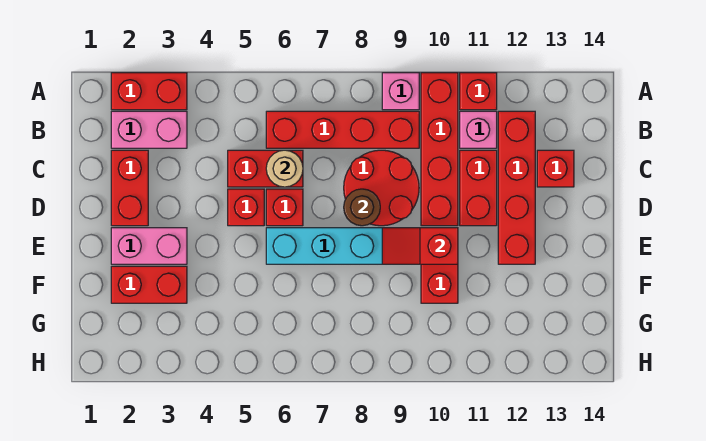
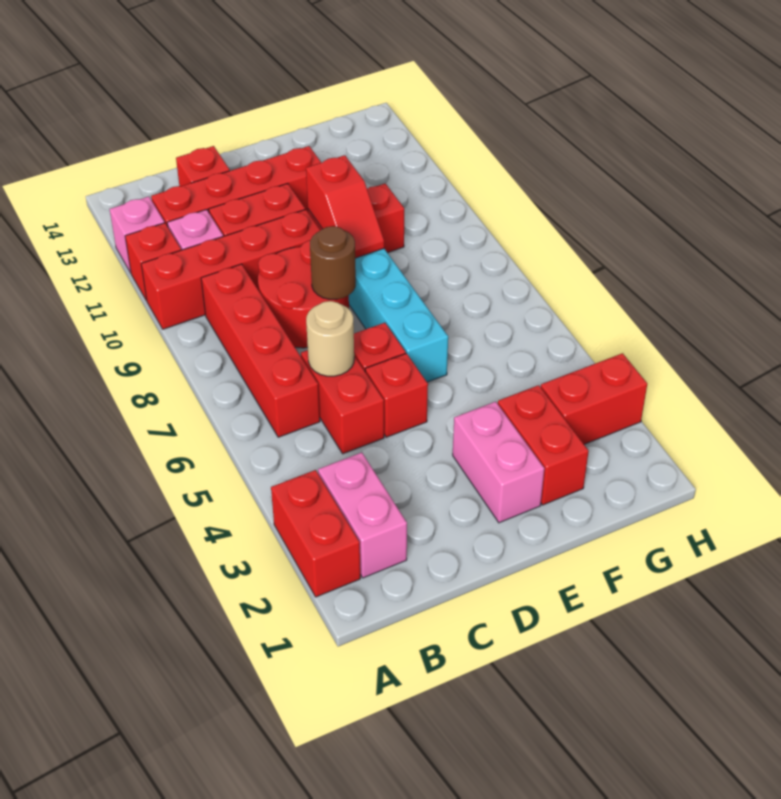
pink 1x1 brick [382,73,419,110] -> pink 1x1 brick moved to [110,197,165,273]
red 1x2 brick [111,150,148,226] -> red 1x2 brick moved to [541,353,647,444]

